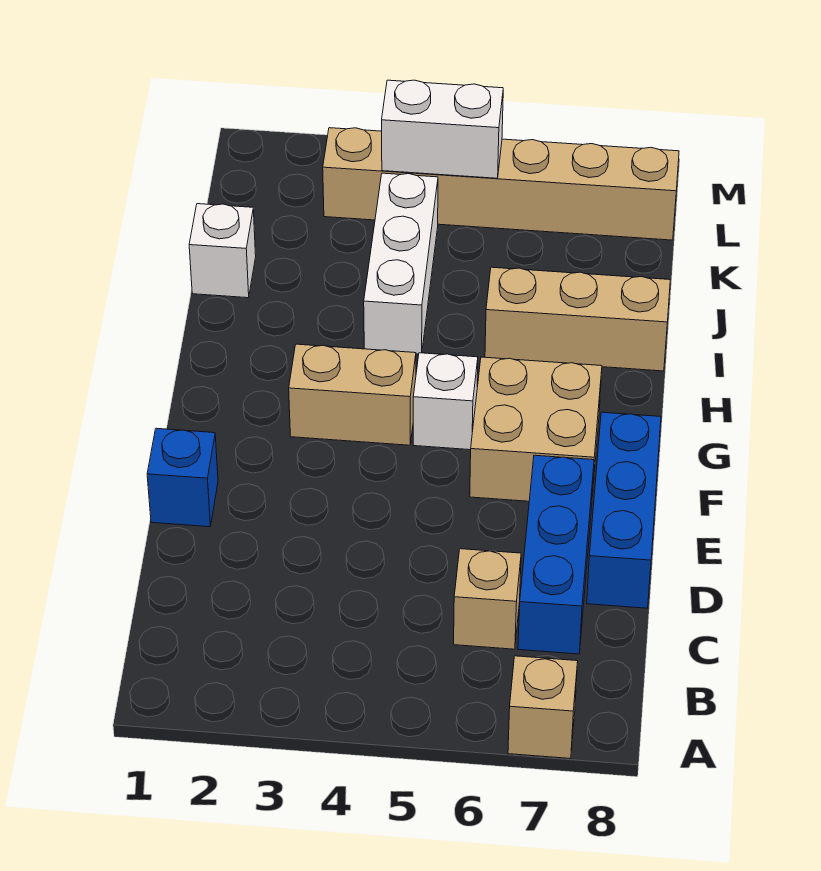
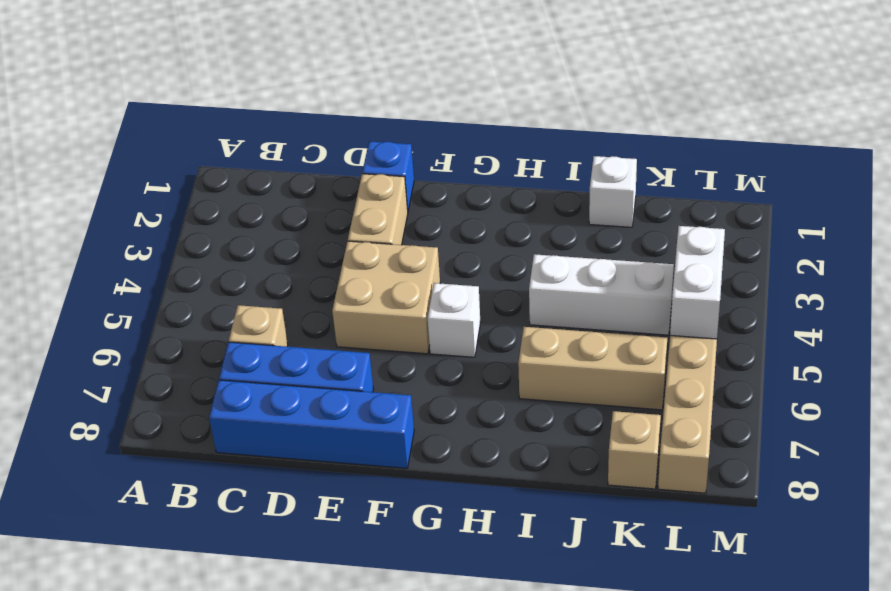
tan 1x1 brick [508,656,578,759] -> tan 1x1 brick moved to [608,411,661,489]
blue 1x3 brick [587,412,661,608] -> blue 1x4 brick [209,380,414,468]
tan 2x2 brick [470,357,602,501] -> tan 2x2 brick moved to [332,241,440,354]
tan 1x2 brick [289,344,416,445] -> tan 1x2 brick moved to [348,174,408,245]
tan 1x3 brick [485,267,670,371] -> tan 1x3 brick turned to [518,327,667,410]

